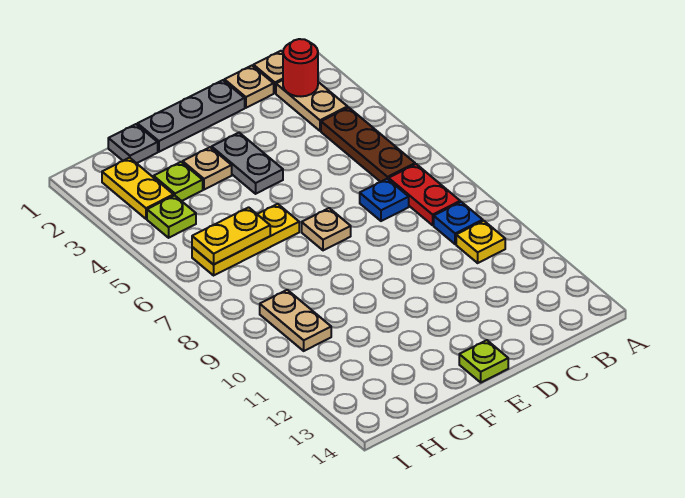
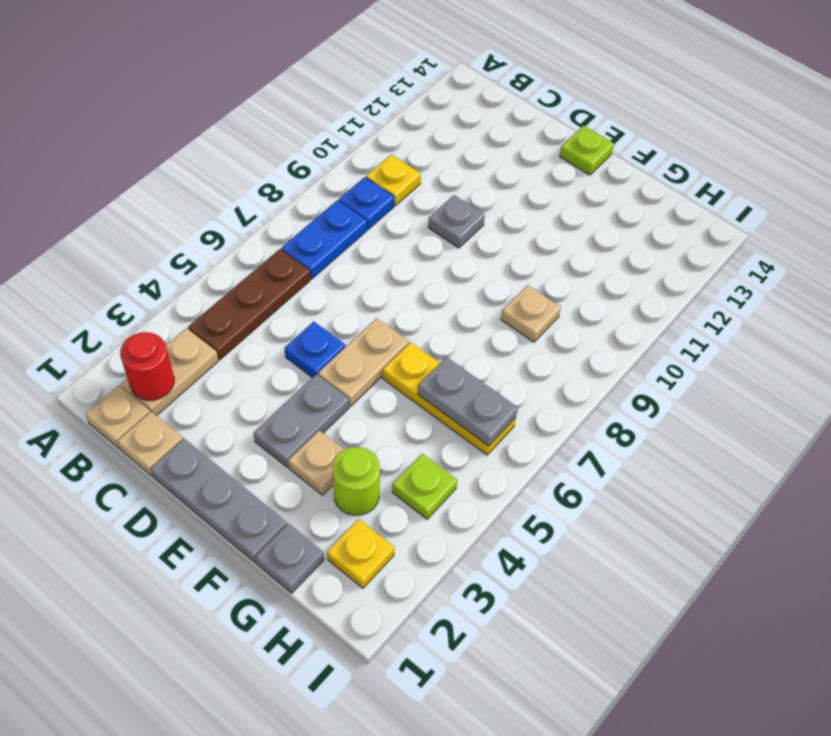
red 1x2 plate [389,164,460,225] -> blue 1x2 plate [281,200,367,279]
blue 1x1 plate [360,179,409,221] -> blue 1x1 plate moved to [285,321,345,378]
none -> grey 1x1 plate [428,195,485,248]
tan 1x1 plate [302,208,351,250] -> tan 1x1 plate moved to [501,285,561,342]
lime 1x1 plate [154,162,203,201] -> lime 1x1 round brick [332,447,380,515]
yellow 1x2 plate [192,207,270,265] -> grey 1x2 plate [418,357,518,446]
yellow 1x2 plate [102,158,174,219] -> yellow 1x1 plate [327,519,394,588]
tan 1x2 plate [260,290,331,351] -> tan 1x2 plate moved to [318,318,409,406]

